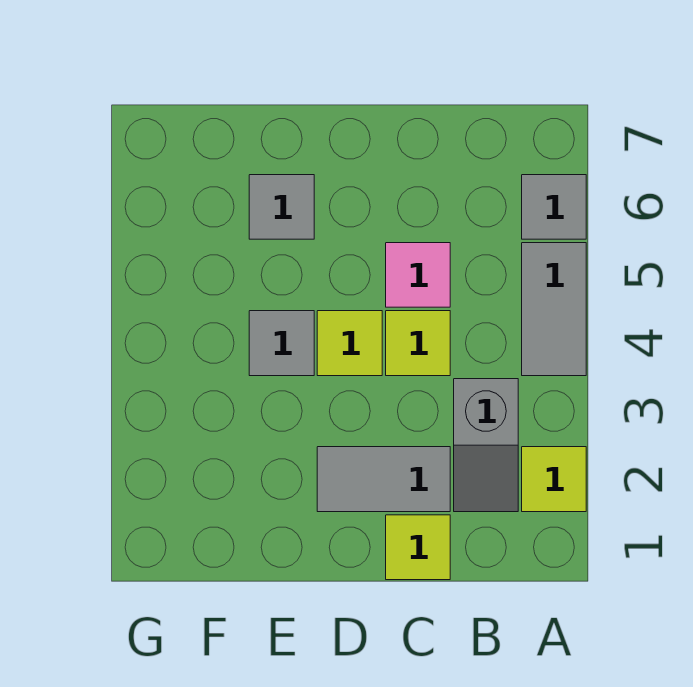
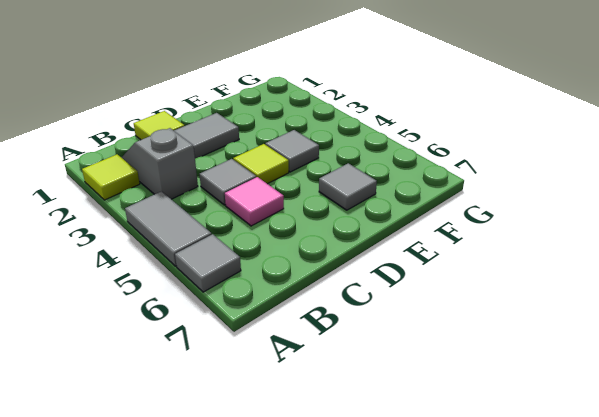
lime 1x1 tile [386,311,450,376] -> grey 1x1 tile [200,159,256,205]

